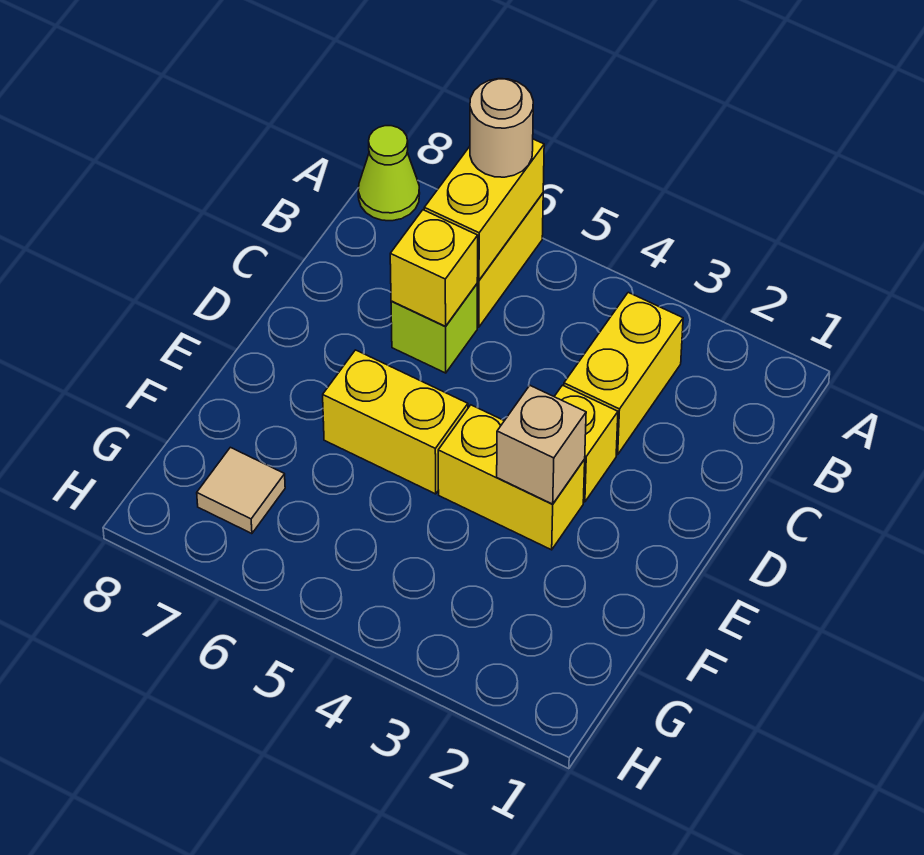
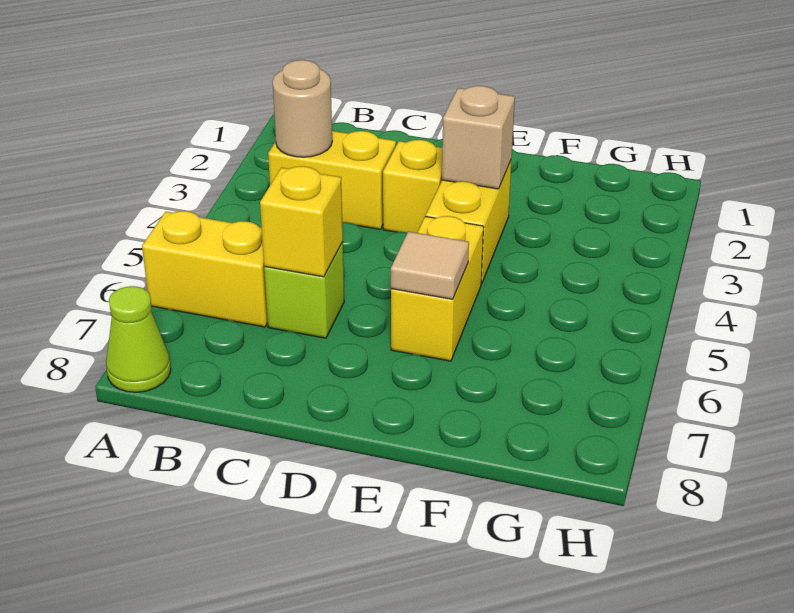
yellow 1x2 brick [424,139,544,280] -> none
tan 1x1 round brick [470,79,533,177] -> tan 1x1 round brick moved to [273,60,332,157]
tan 1x1 tile [197,447,285,534] -> tan 1x1 tile moved to [391,232,469,299]

